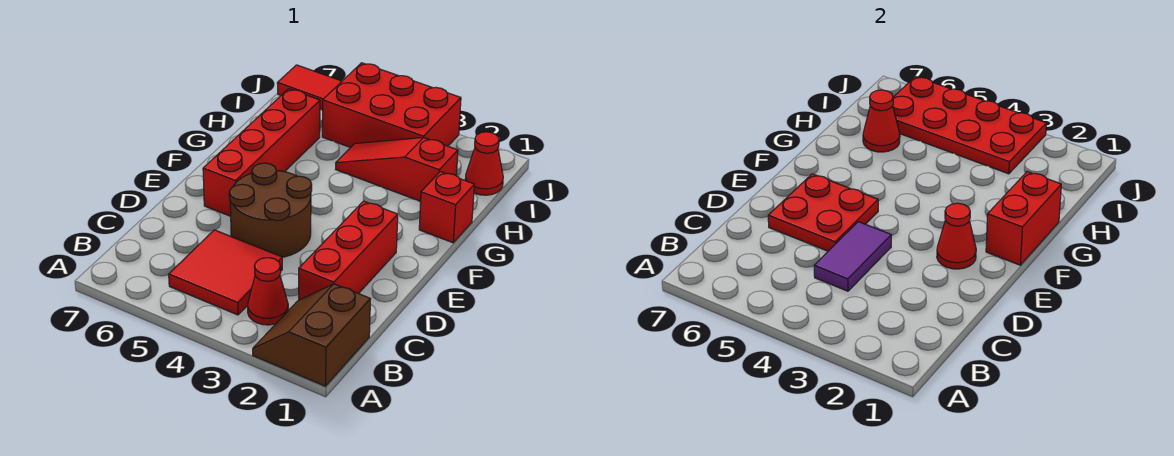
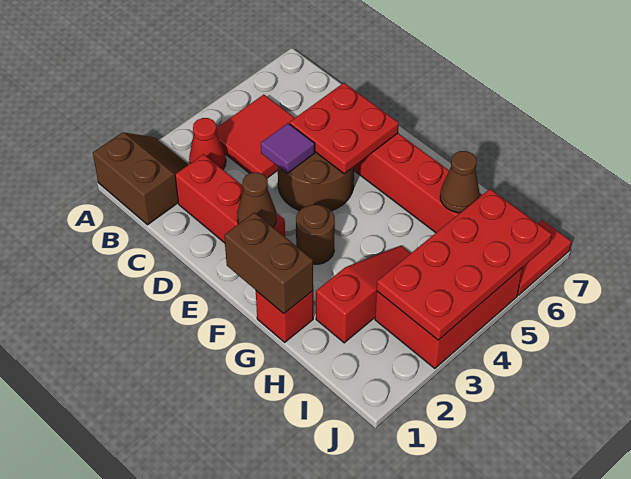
purple 1x2 tile [814,222,891,291] -> purple 1x1 tile [261,123,315,173]
red 1x1 cone [937,203,976,269] -> brown 1x1 cone [237,172,276,227]
red 1x2 brick [986,172,1061,265] -> brown 1x2 brick [224,212,313,314]
none -> brown 1x1 round brick [296,205,335,264]
red 1x1 cone [863,90,900,152] -> brown 1x1 cone [440,151,480,213]
red 1x1 cone [465,132,503,195] -> none

